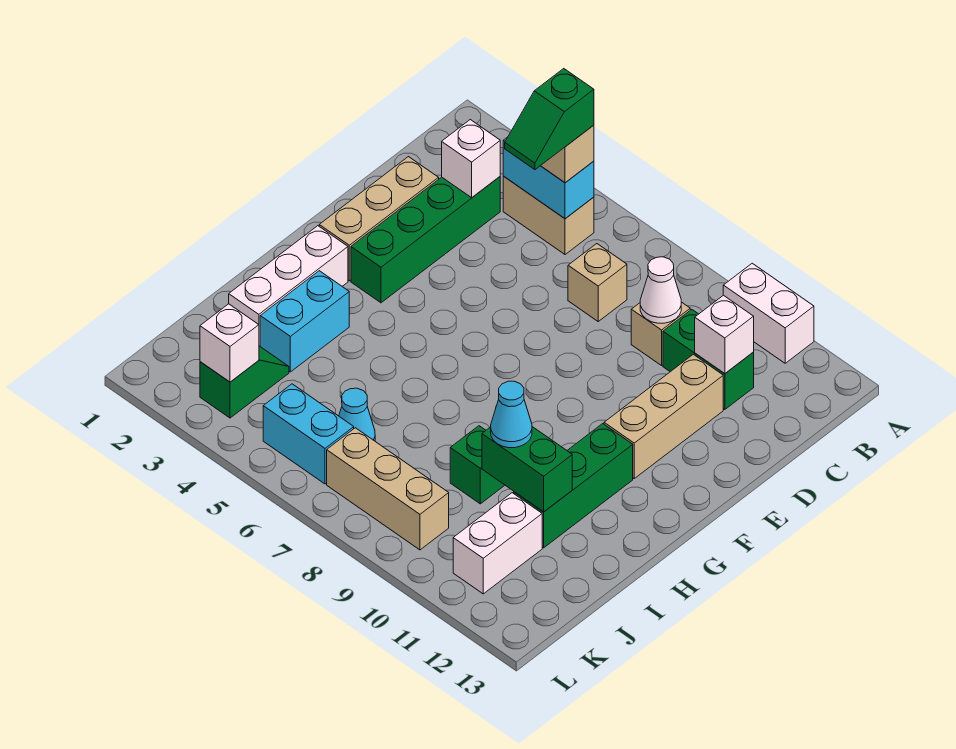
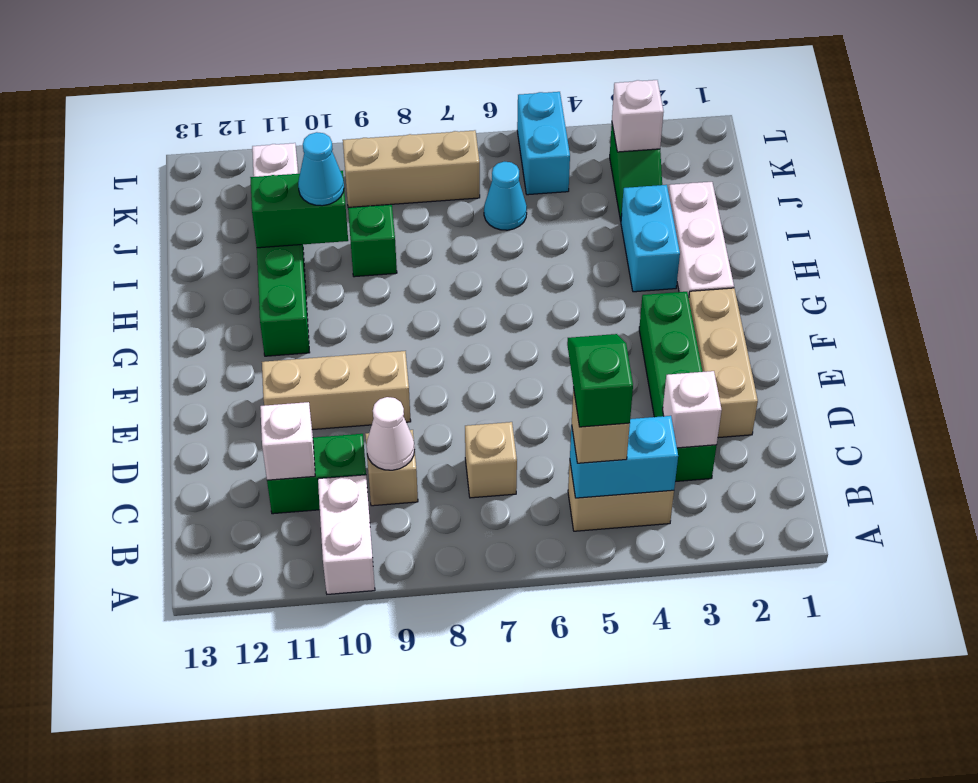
white 1x2 brick [723,263,814,363] -> white 1x2 brick turned to [318,475,375,594]
tan 1x3 brick [604,354,723,478] -> tan 1x3 brick turned to [262,351,411,430]
cyan 1x2 brick [263,384,354,484] -> cyan 1x2 brick turned to [517,92,570,195]

